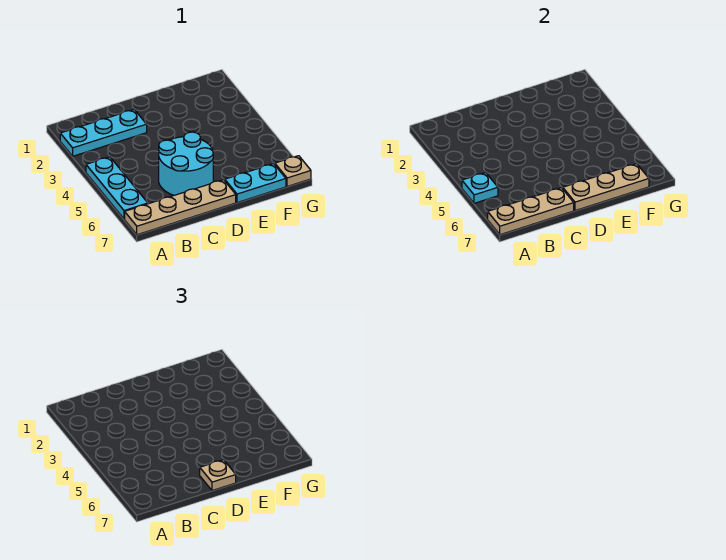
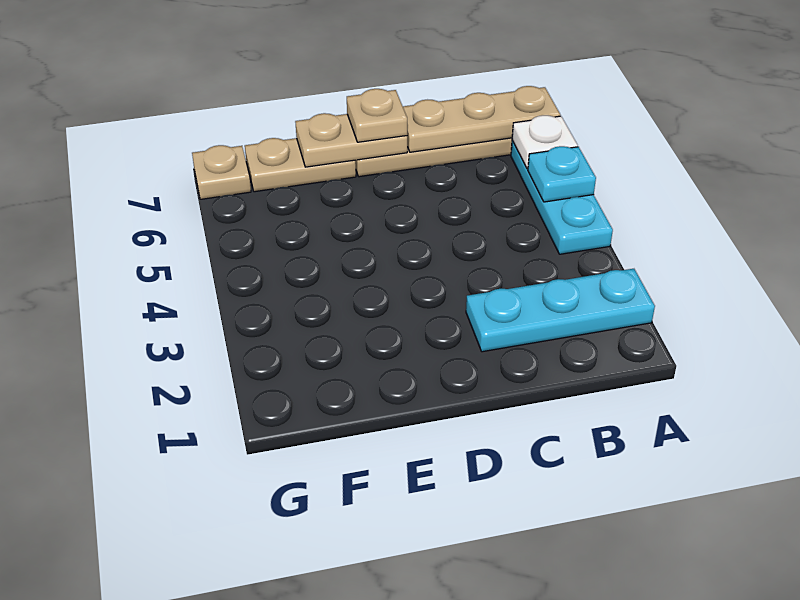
none -> white 1x1 plate [512,115,578,169]
cyan 2x2 round brick [159,132,213,195] -> none
tan 1x3 plate [563,164,649,211] -> tan 1x2 plate [295,113,407,167]
cyan 1x2 plate [225,164,286,203] -> tan 1x2 plate [245,138,356,192]

